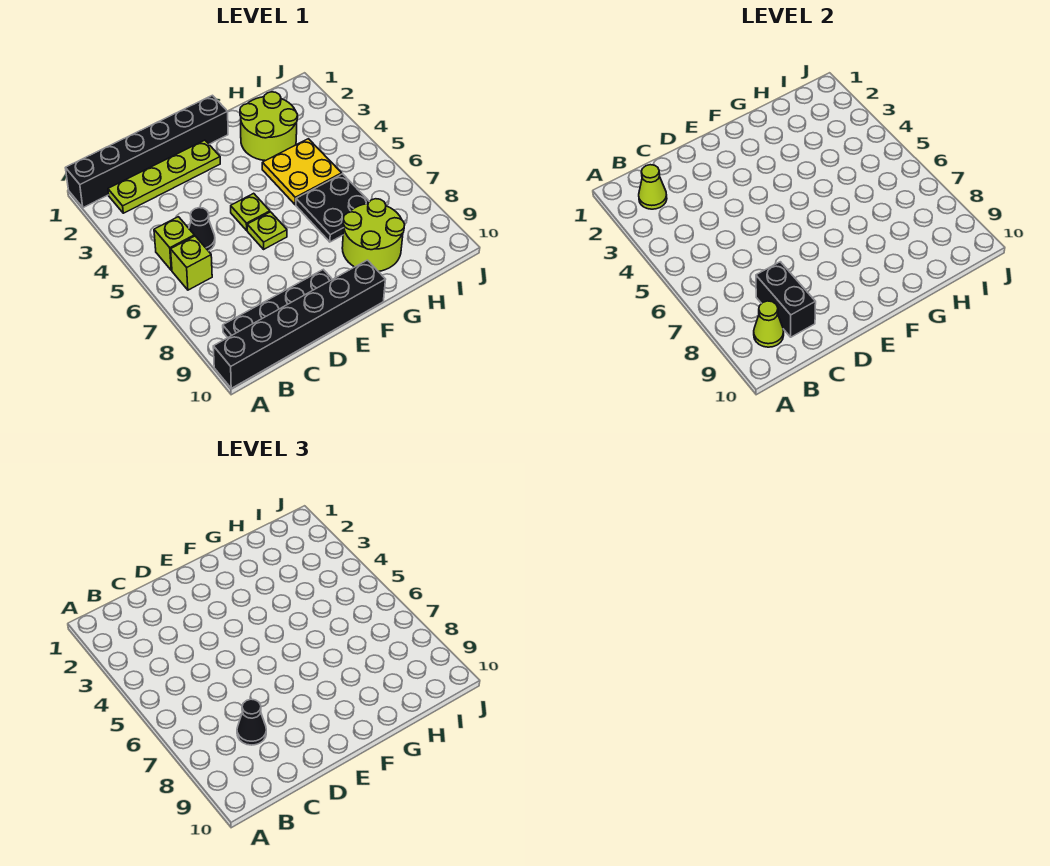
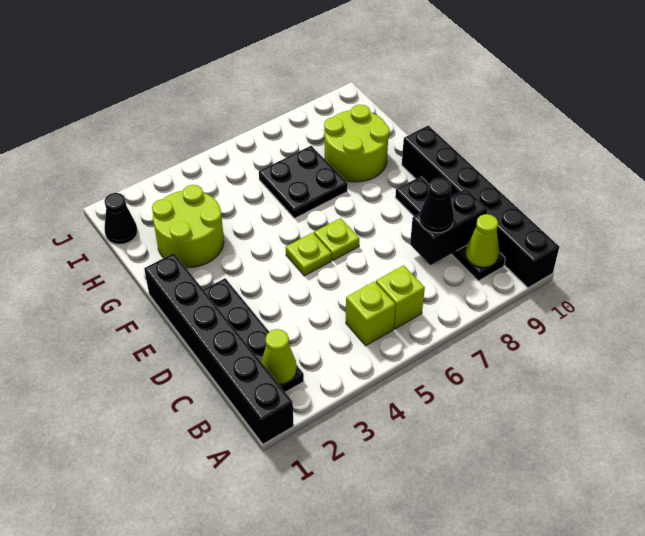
lime 1x4 plate [108,140,220,213] -> black 1x4 plate [203,278,304,392]
black 1x1 cone [189,208,215,251] -> black 1x1 cone moved to [104,193,137,244]
yellow 2x2 plate [262,139,342,205] -> none

